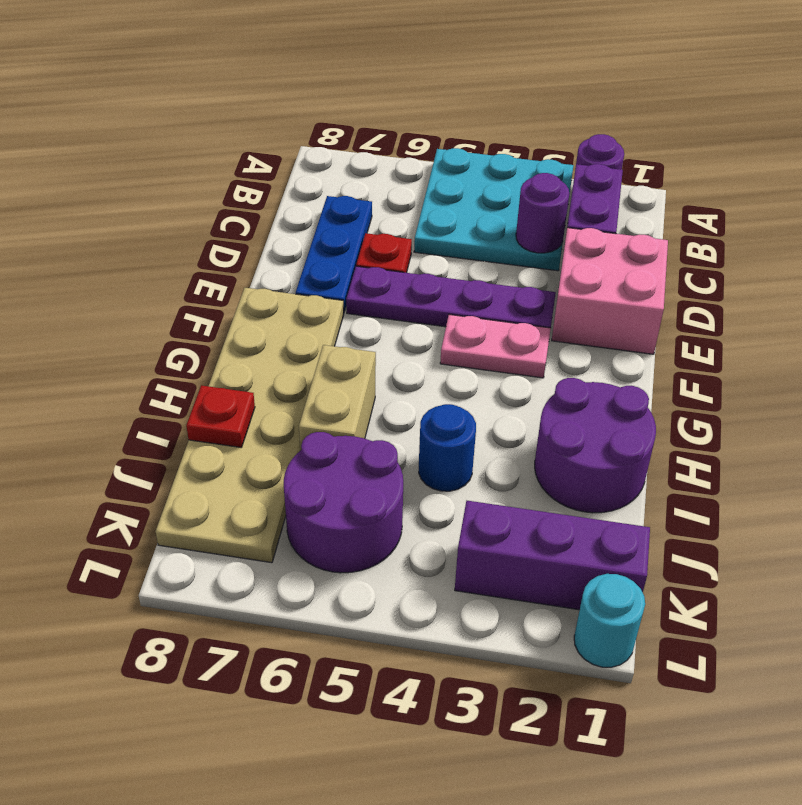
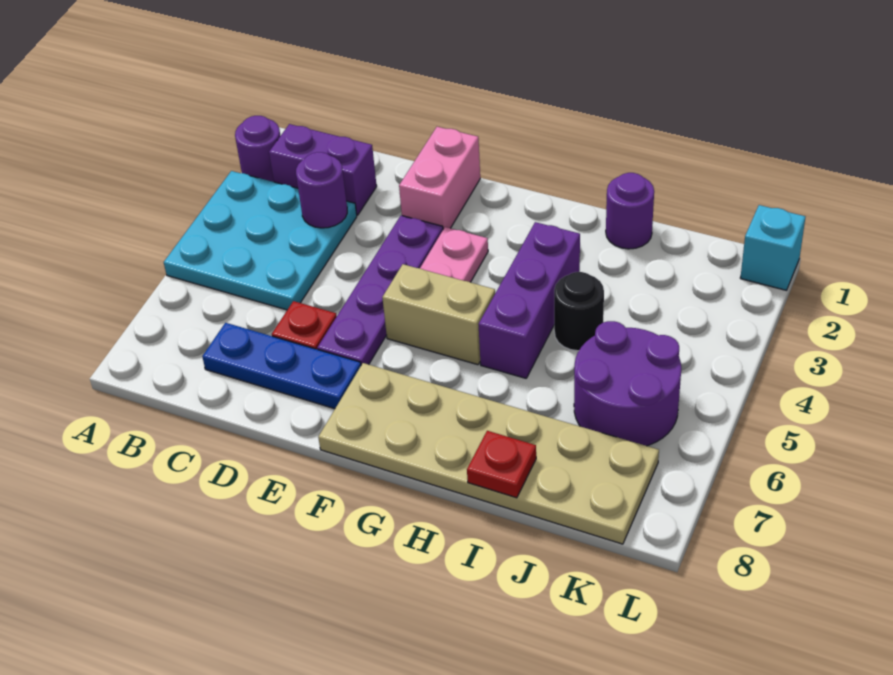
pink 2x2 brick [552,228,668,354] -> pink 1x2 brick [399,127,480,229]
purple 2x2 round brick [535,378,656,513] -> purple 1x1 round brick [606,173,654,249]
tan 1x2 brick [299,345,376,451] -> tan 1x2 brick moved to [382,264,495,365]
blue 1x1 round brick [419,404,476,491] -> black 1x1 round brick [554,272,604,351]
purple 1x3 brick [455,501,650,610] -> purple 1x3 brick moved to [478,222,580,378]
cyan 1x1 round brick [574,574,645,667] -> cyan 1x1 brick [740,205,805,290]

